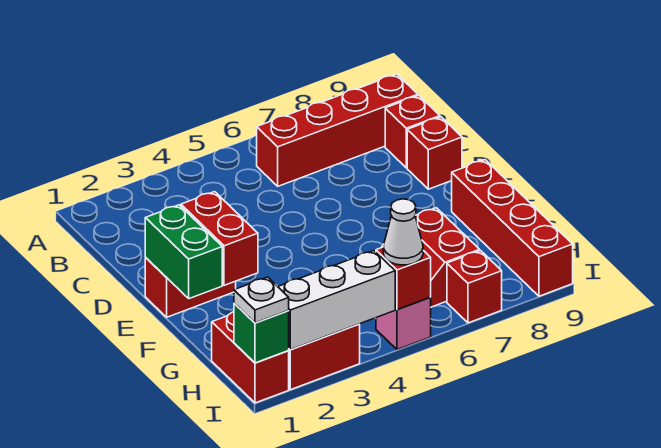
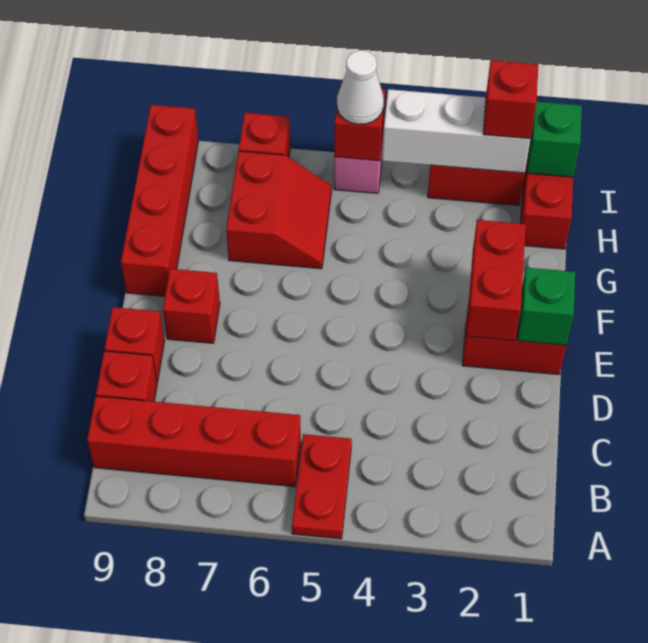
none -> red 1x2 plate [292,434,352,539]
green 1x2 brick [145,205,222,299] -> green 1x1 brick [518,268,575,345]
none -> red 1x1 brick [163,269,220,343]
white 1x1 plate [234,277,289,323] -> none
none -> red 1x1 brick [483,60,539,139]

